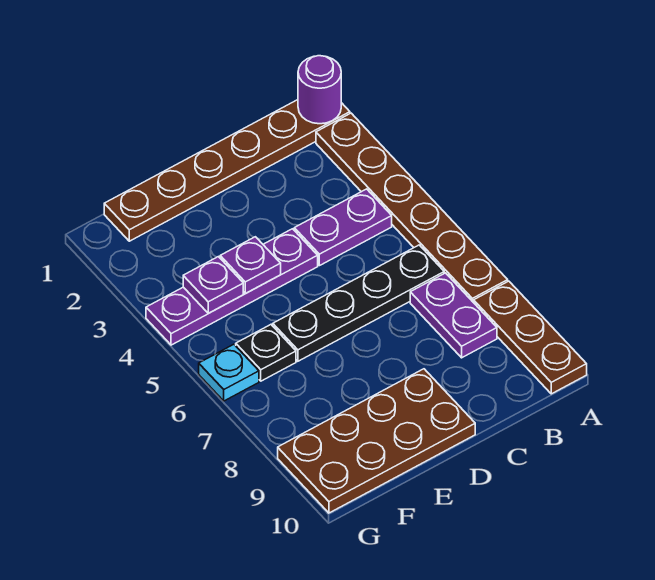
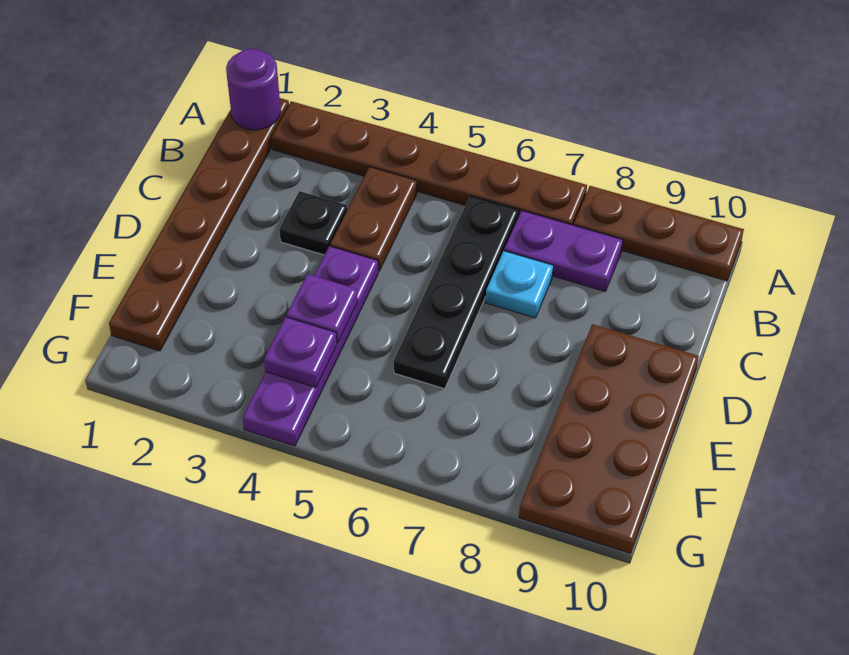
purple 1x2 plate [294,189,392,266] -> brown 1x2 plate [330,167,417,271]
black 1x1 plate [236,325,296,381] -> black 1x1 plate moved to [279,191,347,255]
cyan 1x1 plate [199,344,259,401] -> cyan 1x1 plate moved to [486,251,553,318]

